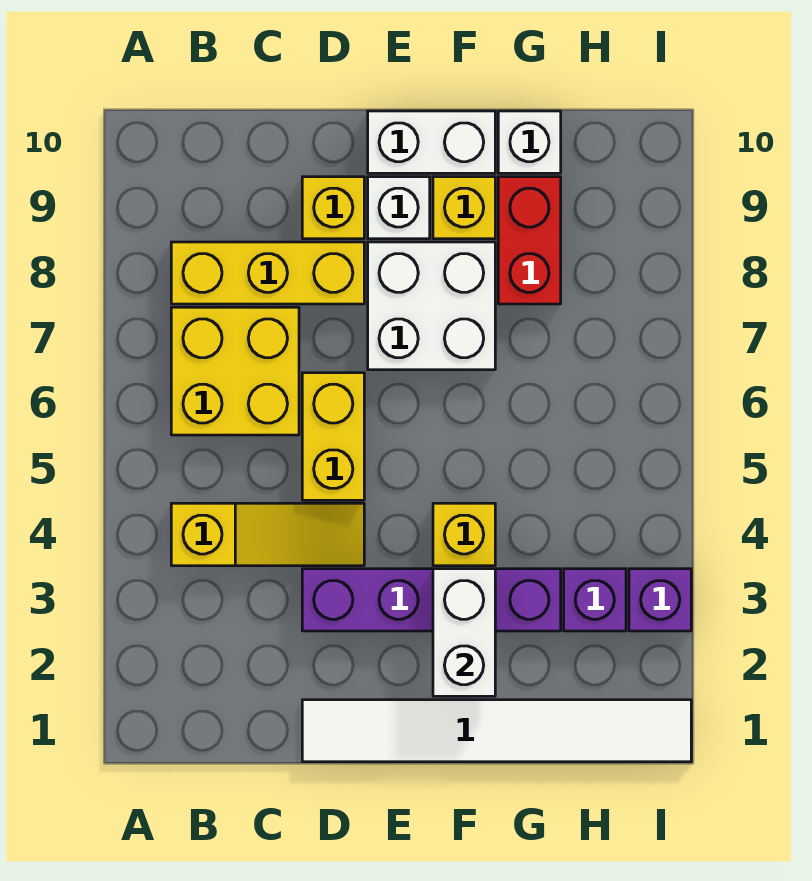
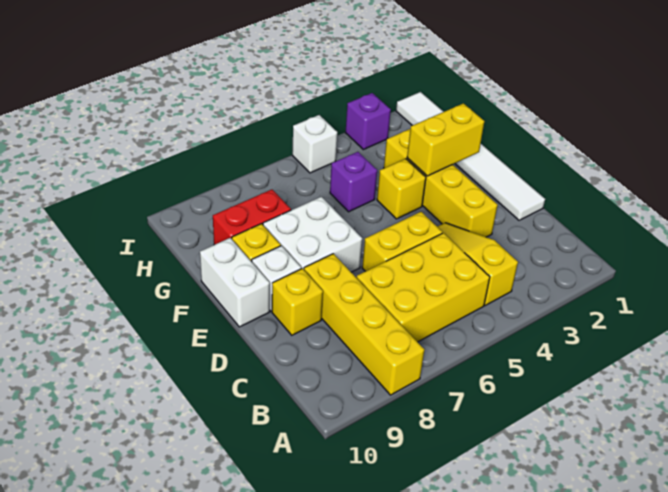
yellow 2x2 brick [171,307,299,435] -> yellow 2x3 brick [357,233,490,342]
yellow 1x3 brick [171,242,364,304] -> yellow 1x4 brick [304,254,424,395]
purple 1x4 brick [302,569,561,631] -> yellow 1x4 brick [384,129,498,237]
white 1x2 brick [433,569,495,696] -> yellow 1x2 brick [407,103,484,176]
white 1x1 brick [498,111,561,173] -> white 1x1 brick moved to [292,115,337,173]
purple 1x1 brick [564,569,626,631] -> purple 1x1 brick moved to [330,152,377,212]

